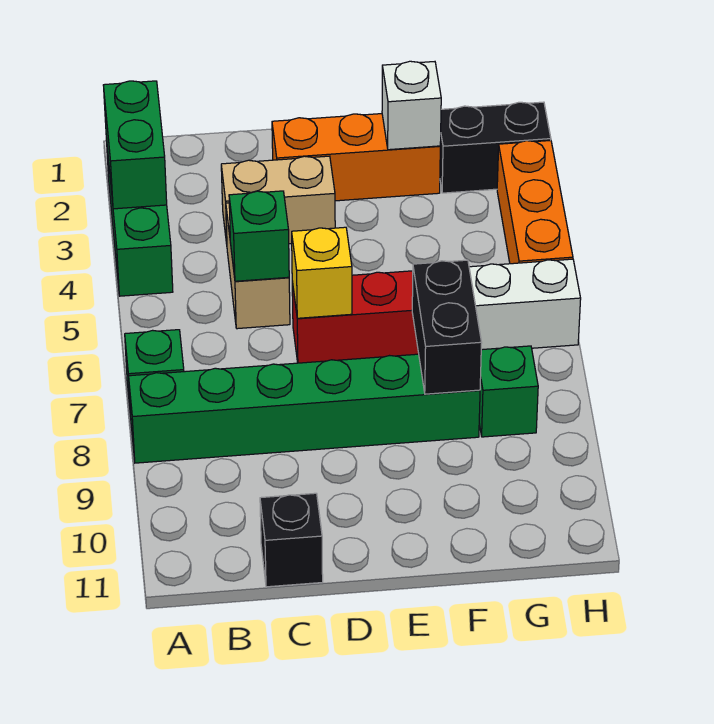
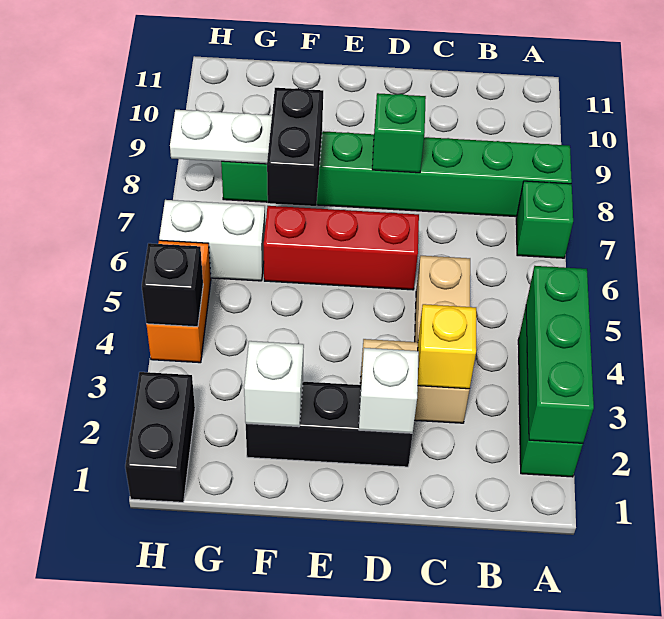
green 1x2 brick [103,81,167,209] -> green 1x3 brick [526,266,594,443]
green 1x1 brick [229,191,289,281] -> green 1x1 brick moved to [372,93,426,173]
black 1x1 brick [260,493,323,587] -> black 1x1 brick moved to [142,243,203,327]
orange 1x3 brick [272,114,440,201] -> black 1x3 brick [246,382,413,467]
none -> white 1x1 brick [359,348,419,433]
yellow 1x1 brick [292,227,352,318] -> yellow 1x1 brick moved to [418,304,476,389]
black 1x2 brick [440,102,551,193] -> black 1x2 brick turned to [125,372,195,502]
none -> white 1x2 plate [170,110,272,164]
orange 1x3 brick [497,140,573,264] -> orange 1x2 brick [146,240,211,363]

